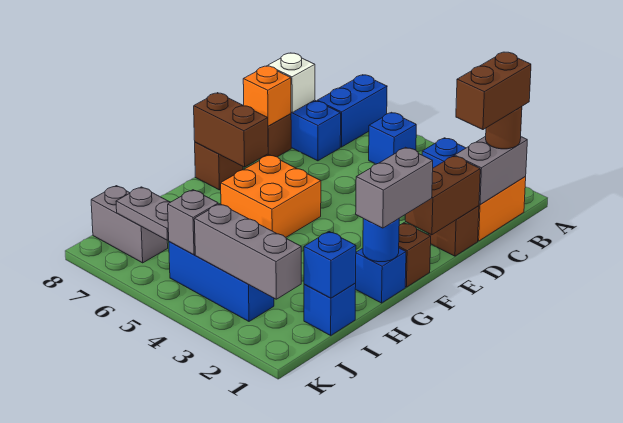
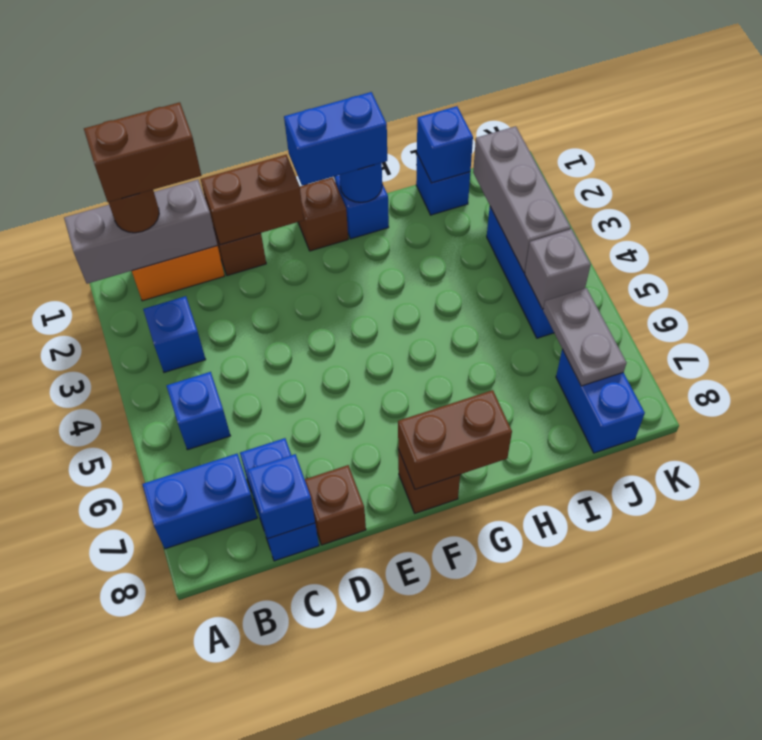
grey 1x2 brick [455,136,527,205] -> grey 1x3 brick [64,180,218,284]
white 1x1 brick [268,53,315,112] -> blue 1x1 brick [247,454,315,539]
orange 1x1 brick [243,66,291,126] -> none
grey 1x2 brick [356,147,433,228] -> blue 1x2 brick [284,92,387,186]
orange 2x2 brick [221,155,321,237] -> none
brown 1x2 brick [194,93,268,167] -> brown 1x2 brick turned to [398,390,512,489]
grey 1x2 brick [91,186,168,263] -> blue 1x2 brick [556,349,645,453]

